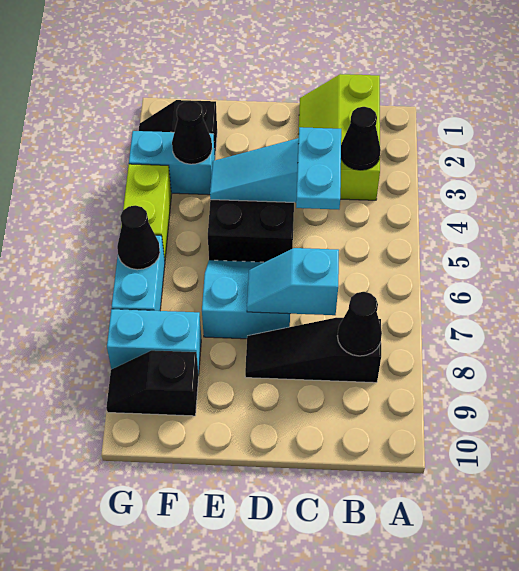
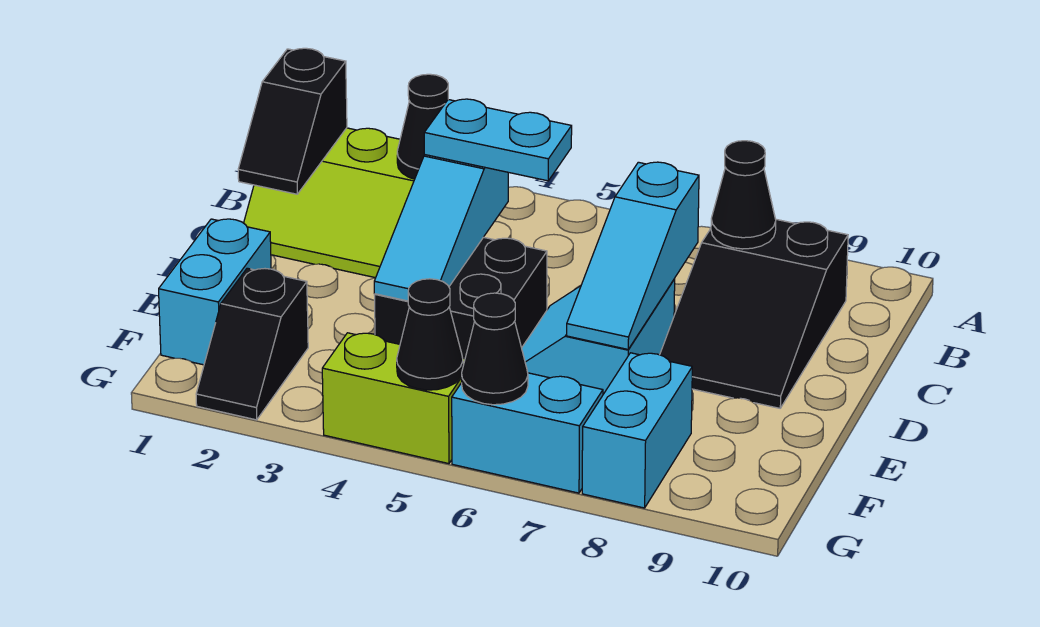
black 1x3 slope [245,318,381,383] -> black 2x3 slope [660,219,848,408]
cyan 1x2 slope [247,248,339,315] -> cyan 1x3 slope [567,162,699,349]
cyan 1x2 brick [129,131,215,195] -> cyan 1x2 brick moved to [159,219,271,365]
black 1x1 cone [172,101,212,164] -> black 1x1 cone moved to [397,279,463,390]
black 1x2 slope [106,350,199,416] -> black 1x2 slope moved to [238,48,347,194]

